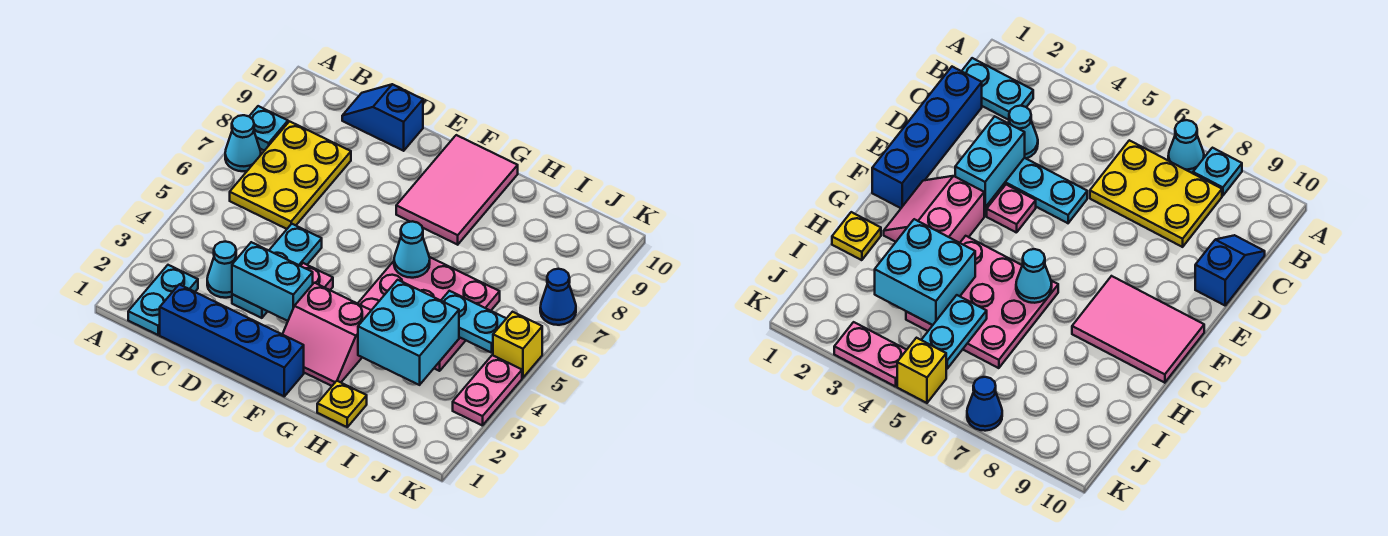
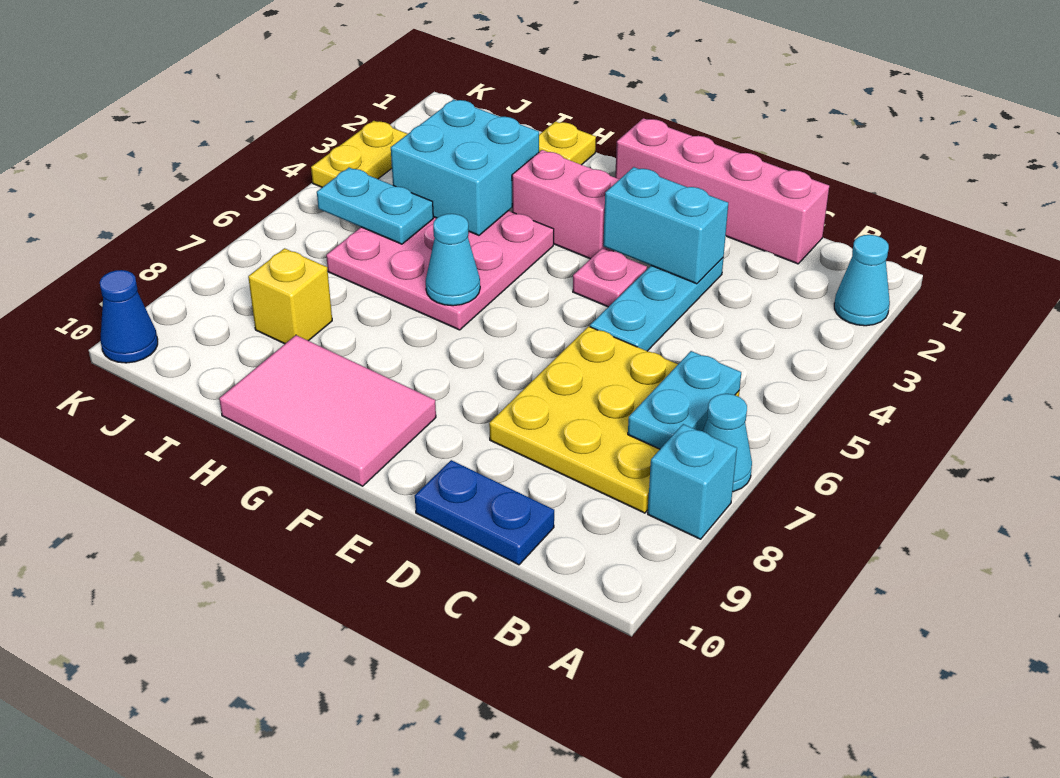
cyan 1x1 plate [249,106,288,151] -> cyan 1x1 brick [648,424,737,539]
cyan 1x2 plate [128,265,198,335] -> cyan 1x2 plate moved to [628,351,741,449]
yellow 2x3 plate [230,121,351,229] -> yellow 3x3 plate [489,326,739,513]
blue 1x4 brick [160,284,304,396] -> pink 1x4 brick [615,118,829,264]
cyan 1x1 cone [207,242,236,298] -> cyan 1x1 cone moved to [834,235,890,326]
blue 1x2 slope [342,84,423,151] -> blue 1x2 plate [415,460,554,565]
pink 2x3 tile [396,135,518,245] -> pink 2x3 tile turned to [219,335,436,486]
pink 1x2 plate [453,355,522,426] -> yellow 1x2 plate [311,121,407,187]
yellow 1x1 brick [493,312,542,378] -> yellow 1x1 brick moved to [248,248,332,344]
blue 1x1 cone [540,269,576,325] -> blue 1x1 cone moved to [100,270,158,363]

